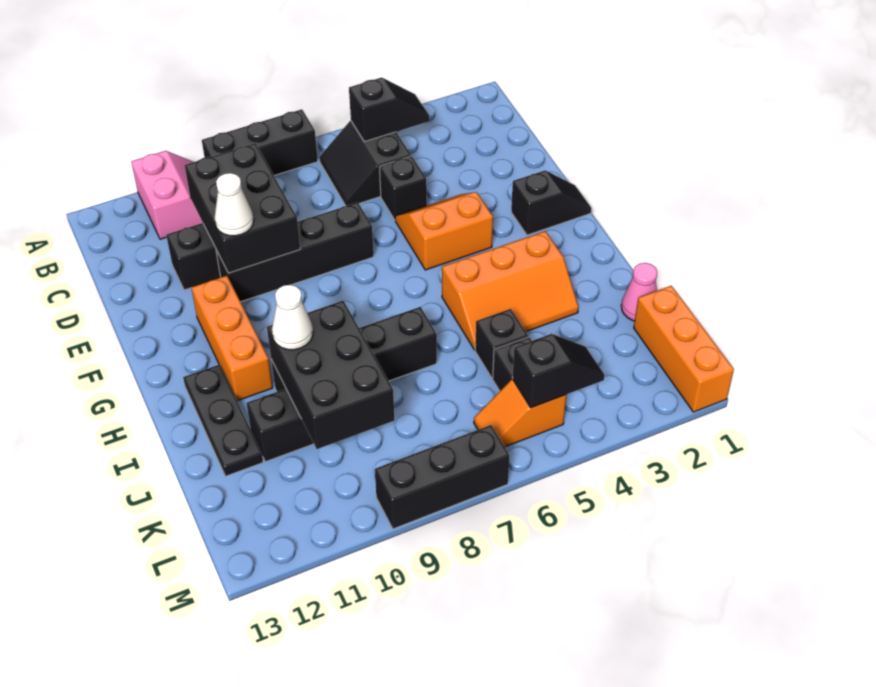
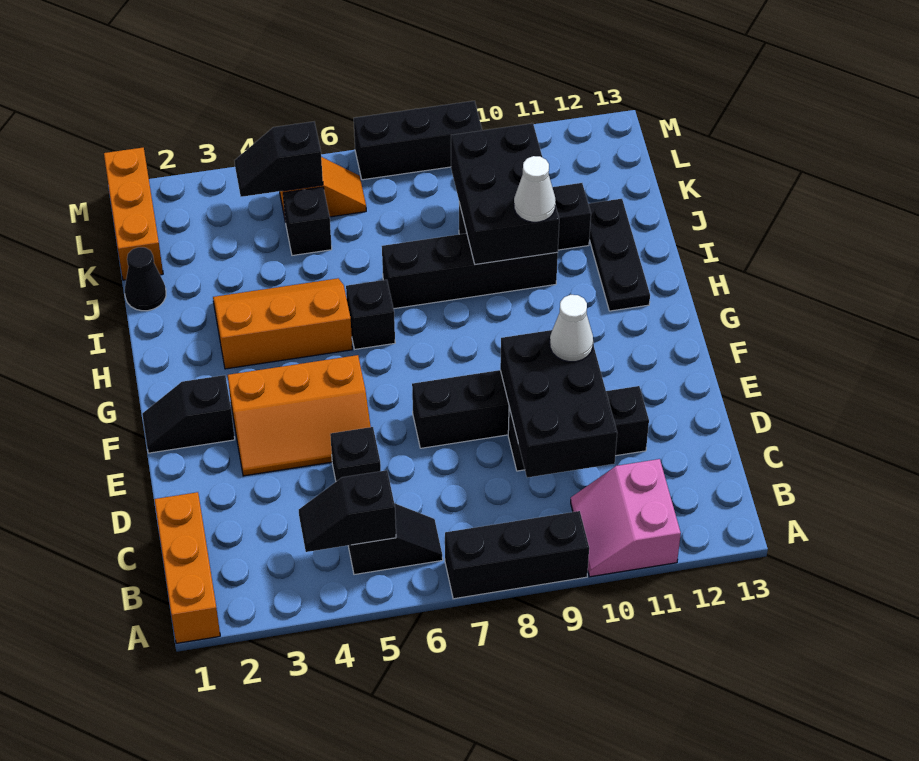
black 2x2 slope [319,121,411,206] -> black 1x2 slope [348,503,443,575]
orange 2x2 slope [395,192,493,270] -> orange 2x3 slope [228,355,371,476]
orange 1x3 brick [191,276,273,401] -> orange 1x3 brick moved to [154,492,220,643]
pink 1x1 cone [621,263,657,321] -> black 1x1 cone [125,247,166,311]
black 1x1 brick [475,309,528,378] -> black 1x1 brick moved to [346,280,395,349]

